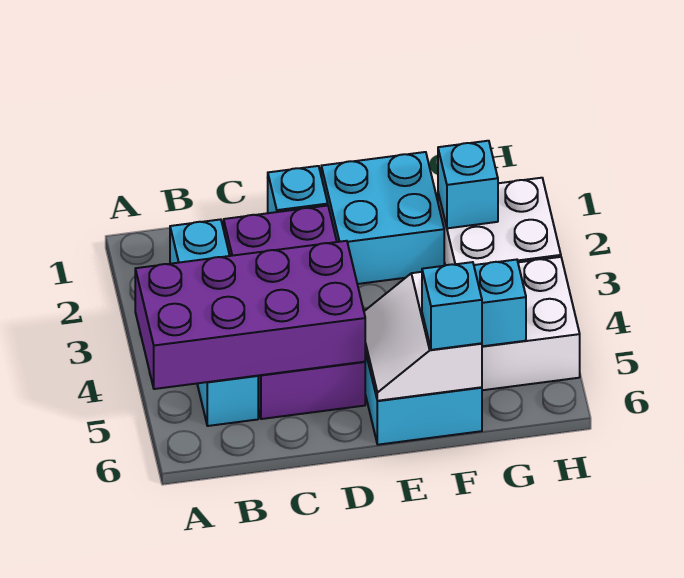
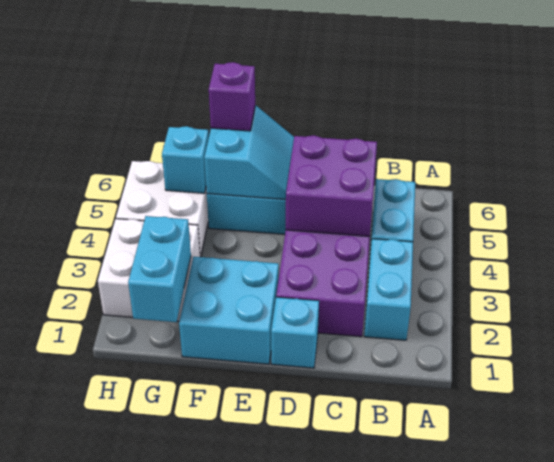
purple 2x4 brick [135,241,365,389] -> purple 2x2 brick [286,135,377,236]
white 2x2 slope [364,272,482,401] -> cyan 2x2 slope [204,106,294,200]
cyan 1x1 brick [422,262,482,350] -> purple 1x1 brick [209,62,255,131]
cyan 1x1 brick [438,141,498,228] -> cyan 1x2 brick [128,216,191,322]

